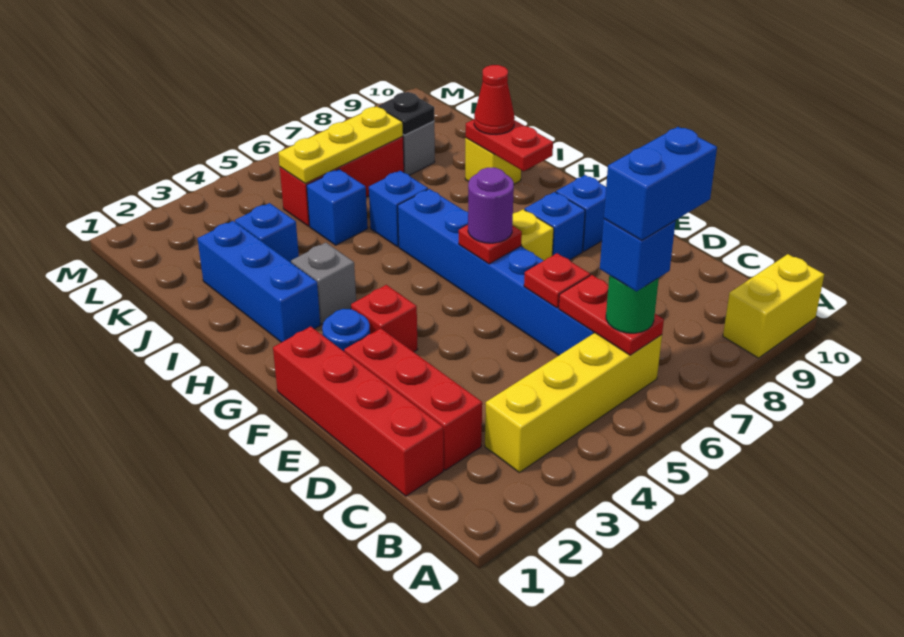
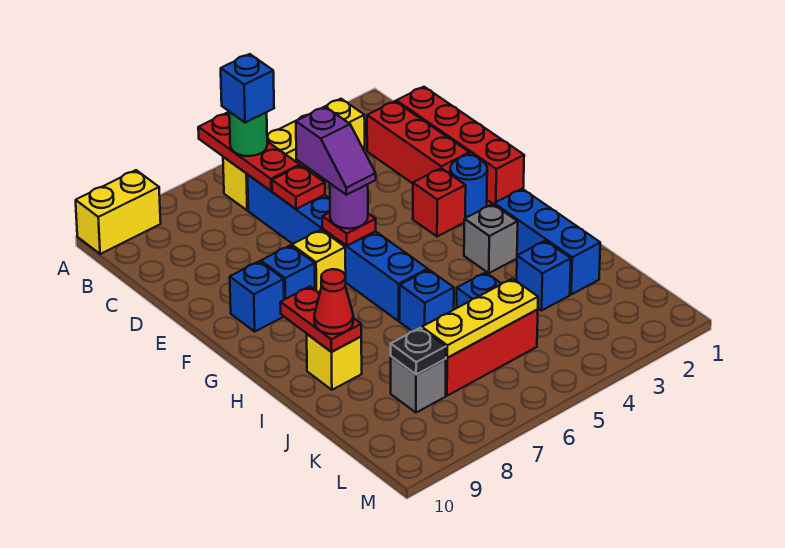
red 1x2 plate [559,275,664,355] -> red 1x3 plate [198,113,300,191]
blue 1x2 brick [604,127,717,240] -> none
none -> purple 1x2 slope [296,107,376,195]

